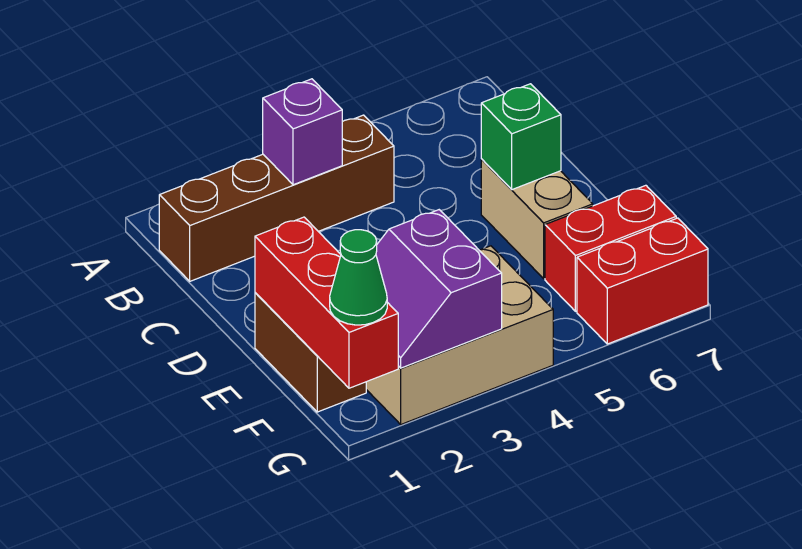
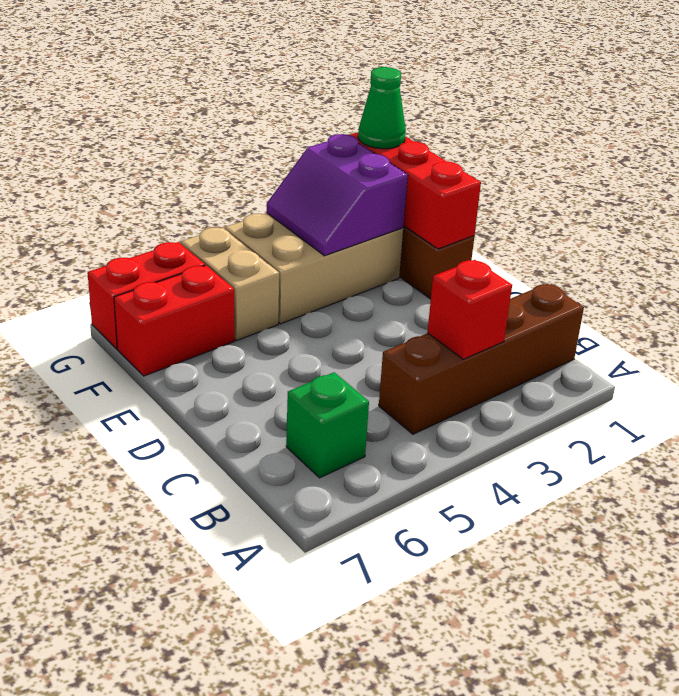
purple 1x1 brick [263,79,342,185] -> red 1x1 brick [427,260,512,359]
tan 1x2 brick [481,160,593,279] -> tan 1x2 brick moved to [181,228,279,340]
green 1x1 brick [481,84,561,190] -> green 1x1 brick moved to [286,372,369,478]
purple 2x2 slope [376,210,502,368] -> purple 2x2 slope turned to [267,134,408,256]

